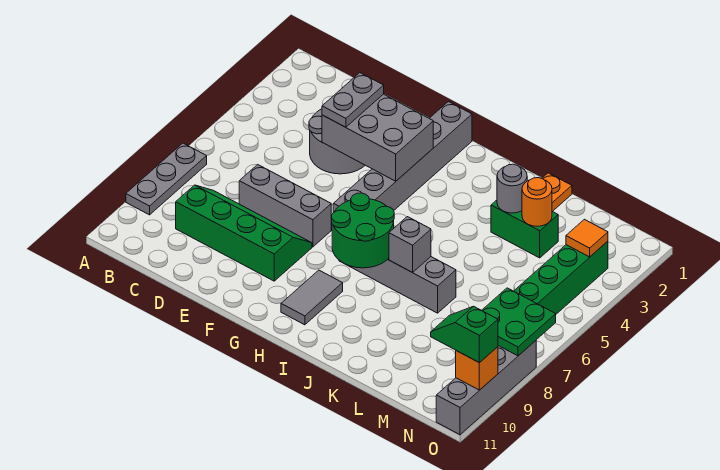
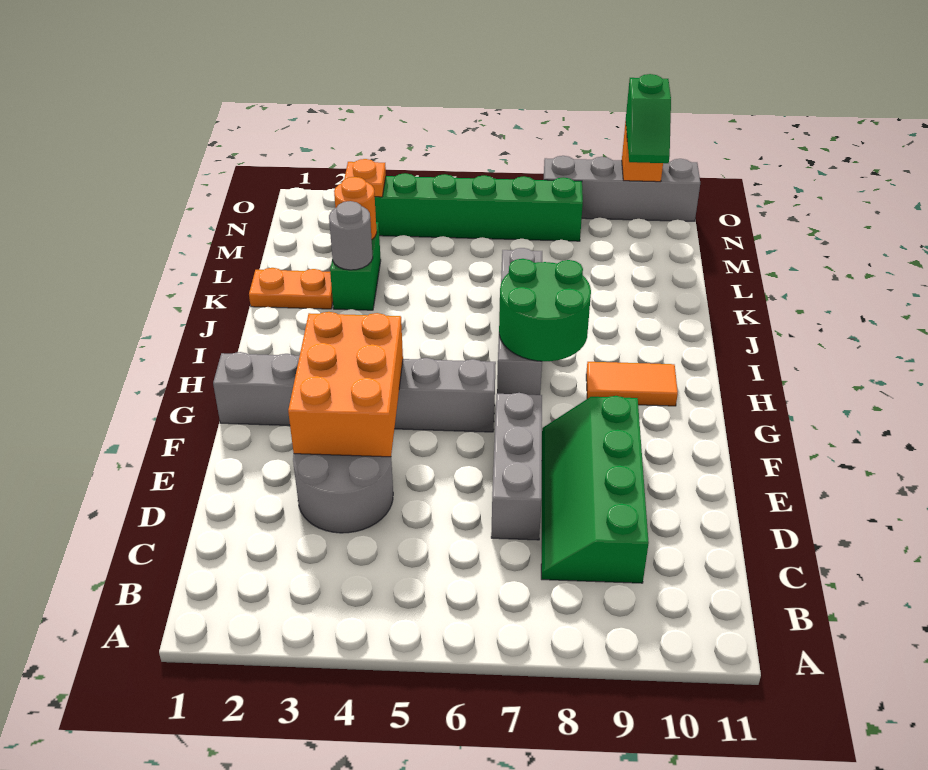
grey 1x3 plate [126,143,207,215] -> none
grey 2x3 brick [322,94,433,181] -> orange 2x3 brick [288,312,403,457]
grey 1x2 plate [322,73,384,127] -> none
grey 1x2 tile [281,270,343,325] -> orange 1x2 tile [586,362,678,406]
grey 1x1 brick [389,217,431,272] -> none
orange 1x1 tile [566,219,608,257] -> orange 1x1 plate [344,159,386,197]
green 2x2 plate [482,288,556,356] -> none

